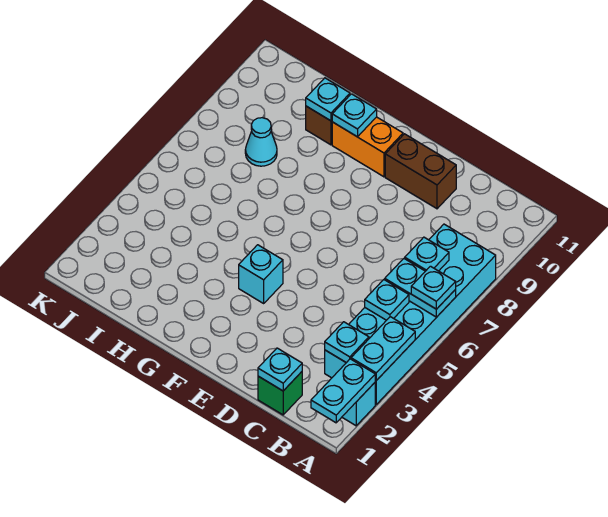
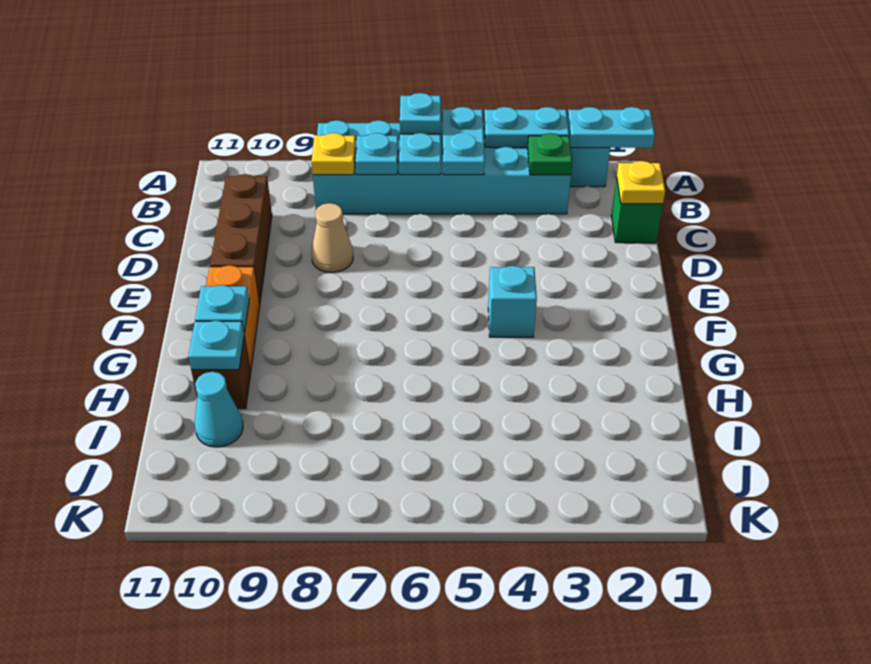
cyan 1x1 plate [325,322,369,363] -> green 1x1 plate [528,133,572,175]
cyan 1x1 plate [365,280,409,320] -> cyan 1x2 plate [443,107,485,175]
none -> yellow 1x1 plate [312,133,356,175]
cyan 1x1 plate [258,348,302,391] -> yellow 1x1 plate [617,161,665,204]
none -> tan 1x1 cone [311,203,353,273]
brown 1x2 brick [385,134,456,209] -> brown 1x3 brick [210,174,272,304]
cyan 1x1 cone [245,118,277,166] -> cyan 1x1 cone moved to [195,372,243,447]

